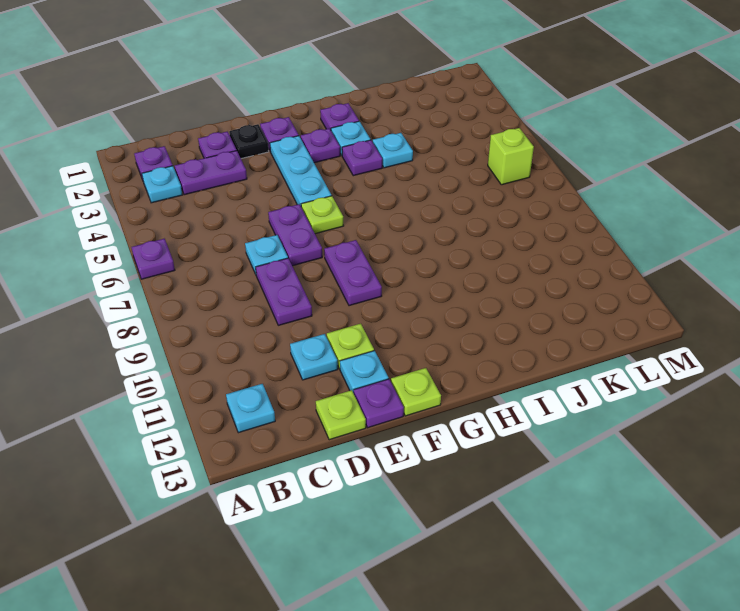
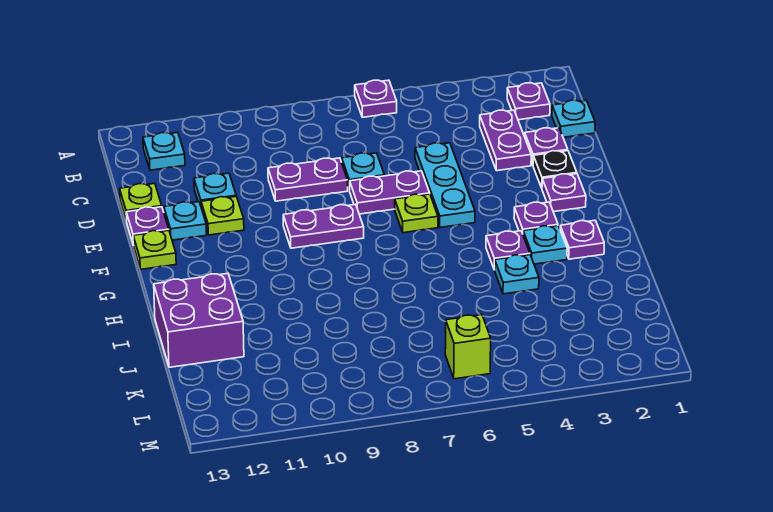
cyan 1x1 plate [142,166,182,203] -> cyan 1x1 plate moved to [552,100,595,137]
cyan 1x3 plate [270,136,332,206] -> cyan 1x3 plate turned to [415,143,475,227]
none -> purple 2x2 brick [154,273,244,367]

